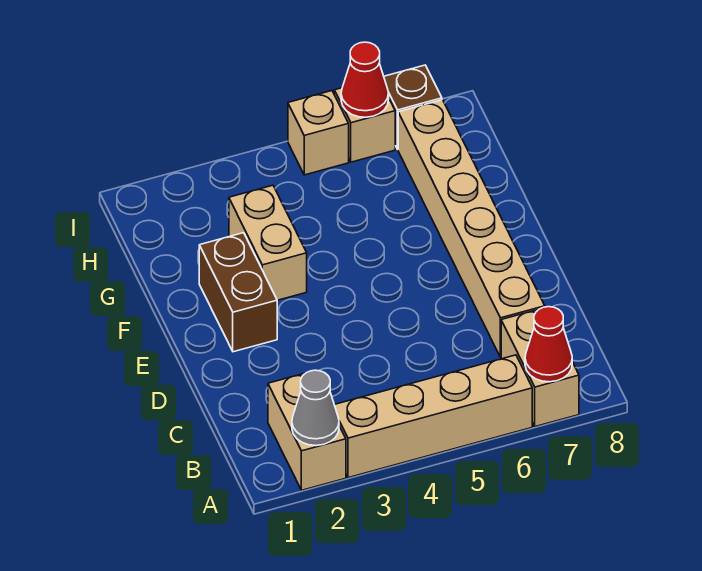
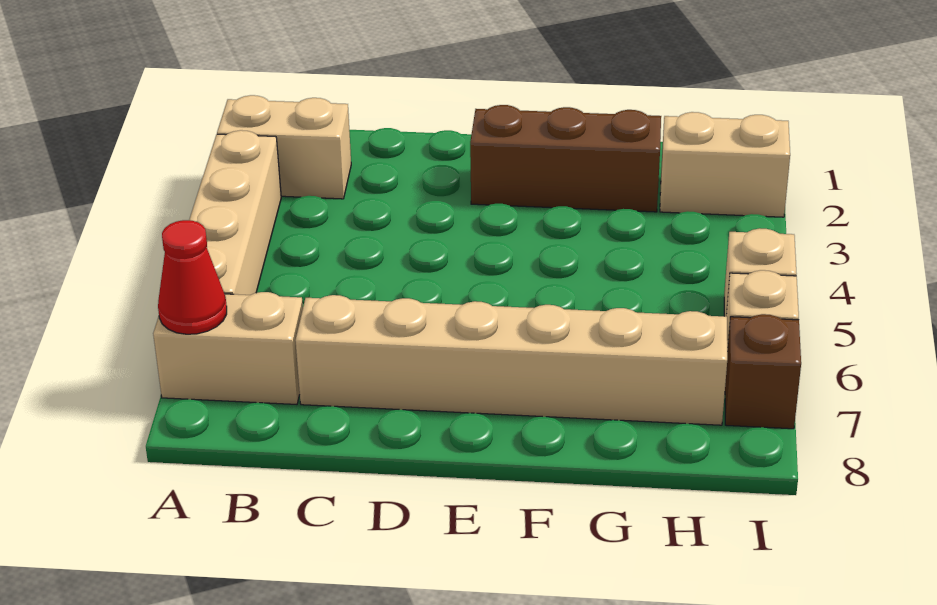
grey 1x1 cone [292,370,339,446] -> none
brown 1x2 brick [199,233,277,352] -> brown 1x3 brick [470,105,661,212]
tan 1x2 brick [229,185,307,300] -> tan 1x2 brick moved to [660,112,790,217]
red 1x1 cone [341,42,389,117] -> none

